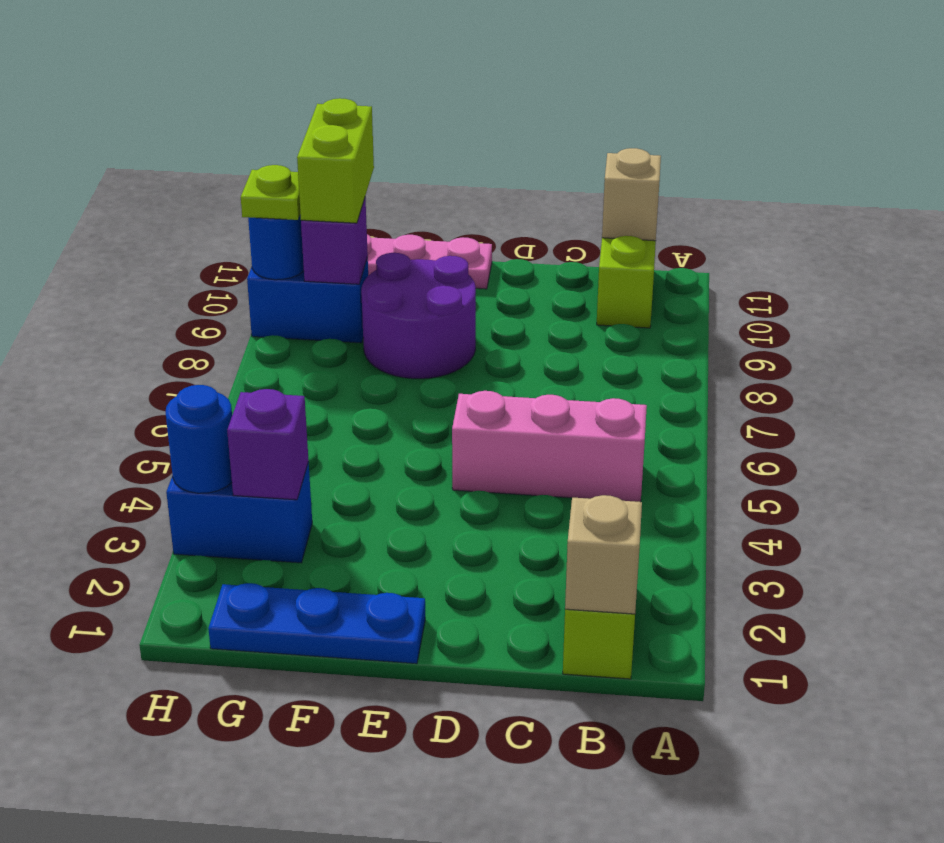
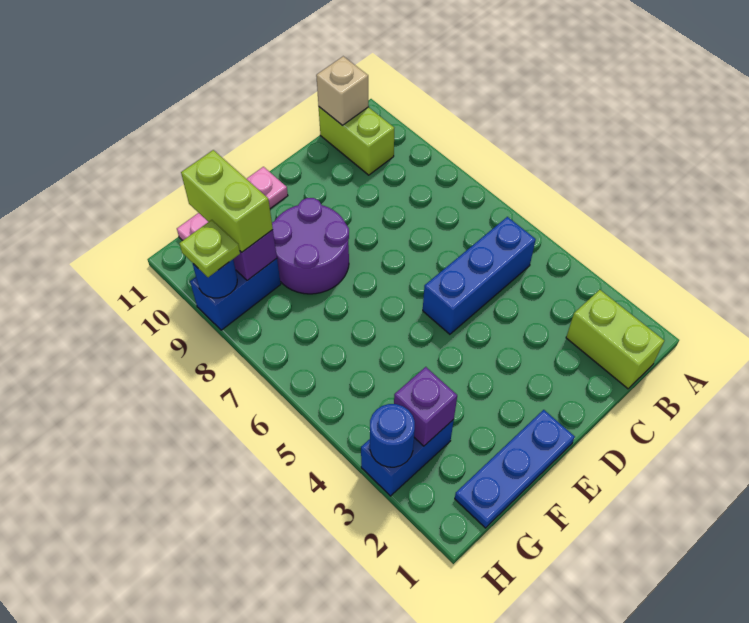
tan 1x1 brick [565,495,642,614] -> none
pink 1x3 brick [452,391,647,502] -> blue 1x3 brick [423,217,536,334]

